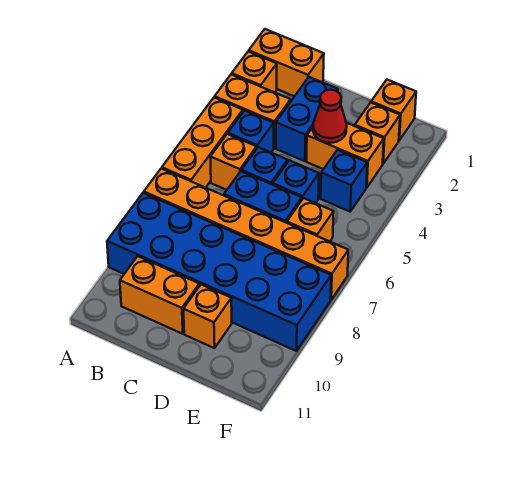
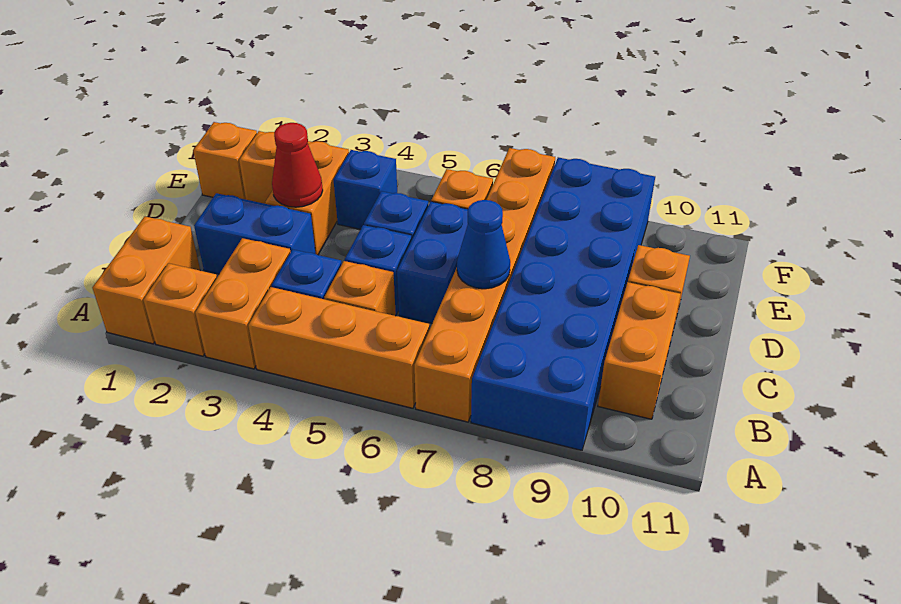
none -> blue 1x1 cone [457,200,510,289]

